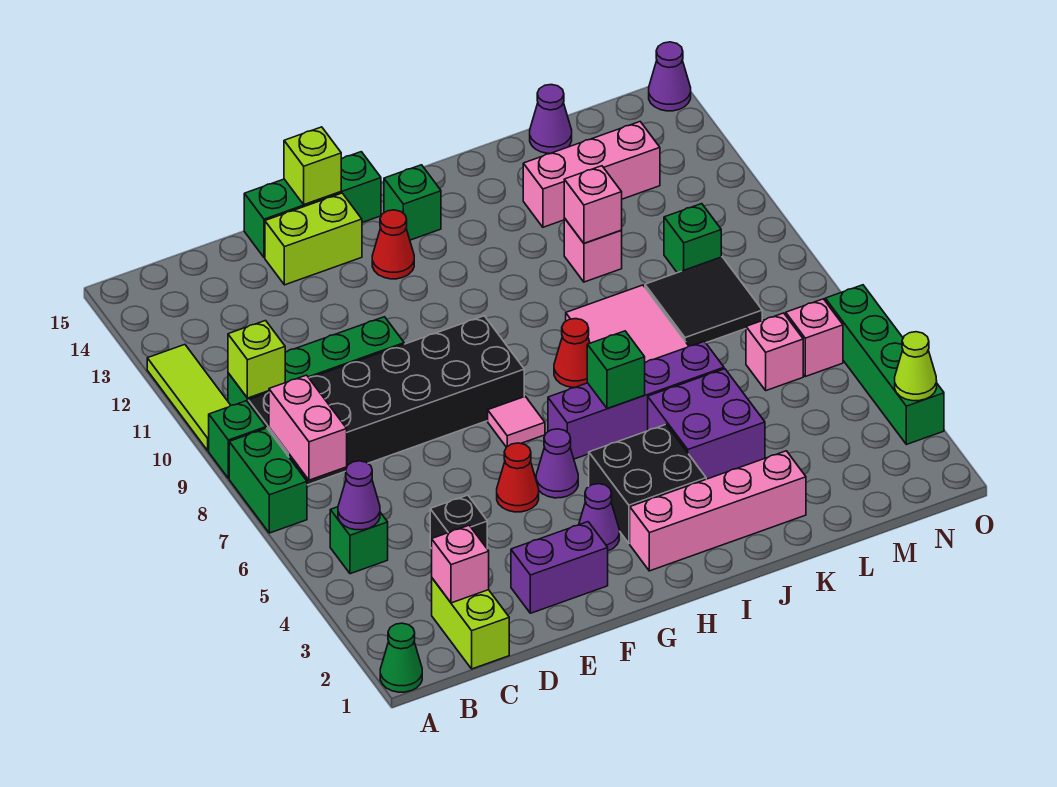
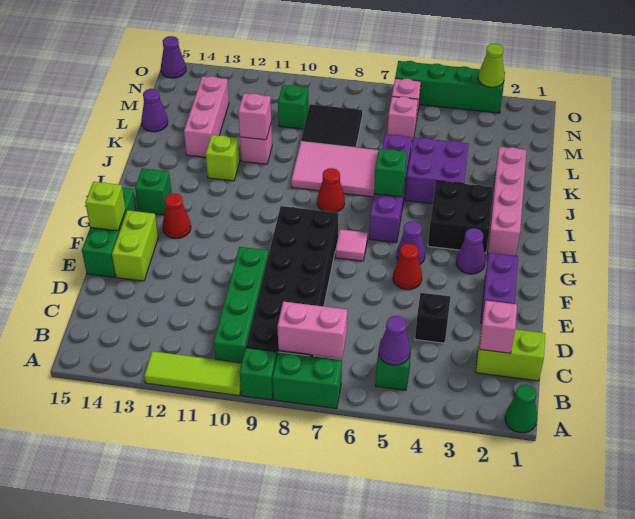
lime 1x1 brick [228,321,285,398] -> lime 1x1 brick moved to [206,135,240,181]

